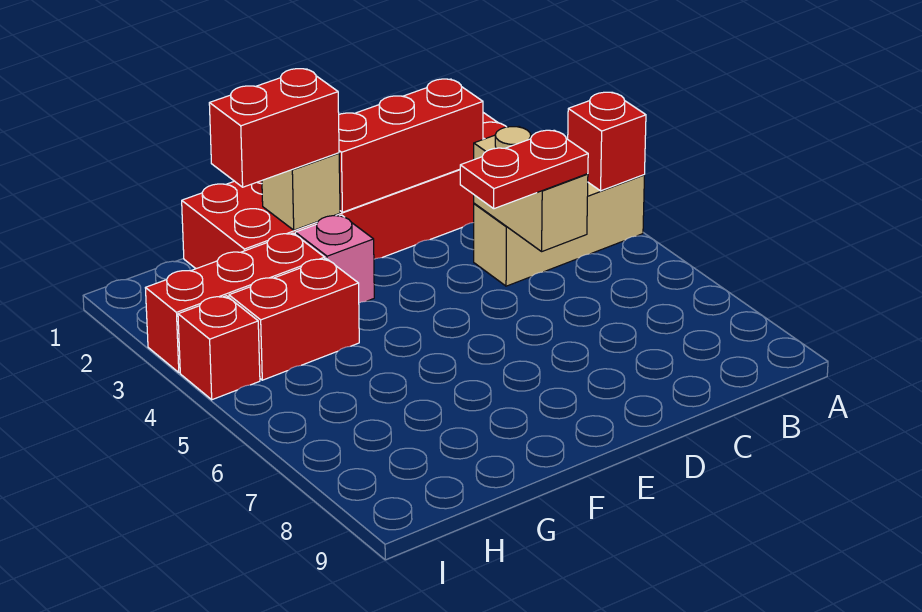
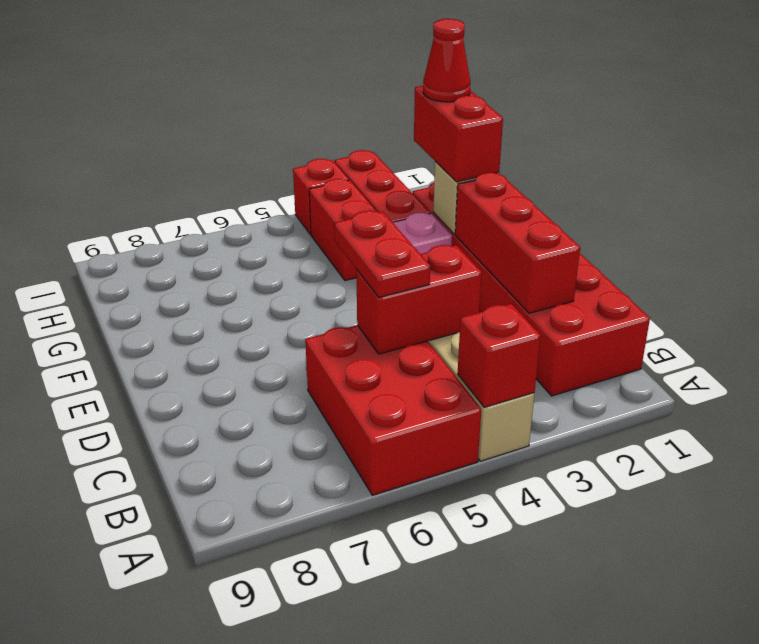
none -> red 2x3 brick [305,325,481,495]
tan 1x2 brick [474,127,588,251] -> red 1x2 brick [356,245,482,354]
none -> red 1x1 cone [423,19,470,102]

